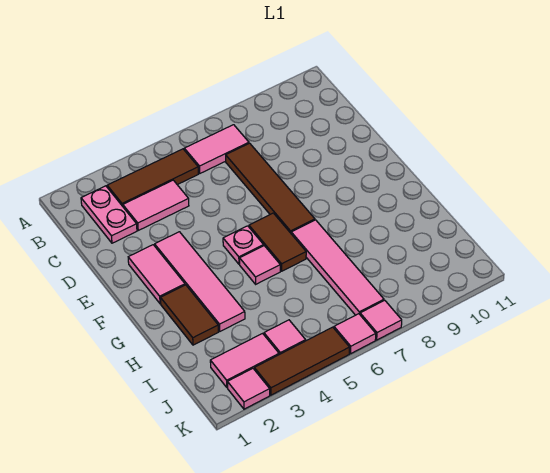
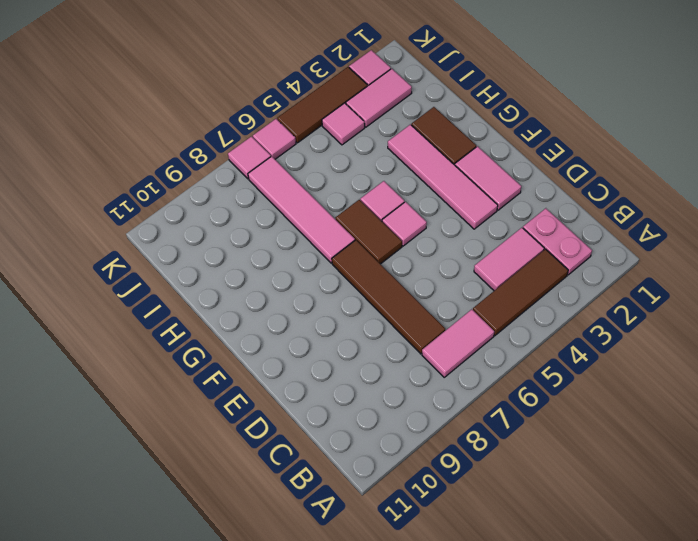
pink 1x1 plate [223,226,264,264] -> pink 1x1 tile [382,202,427,246]

